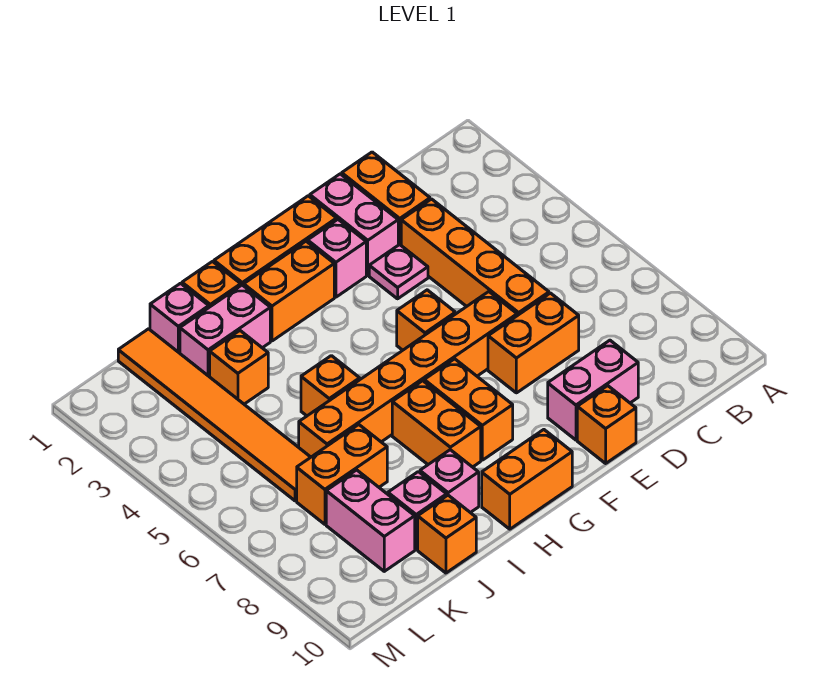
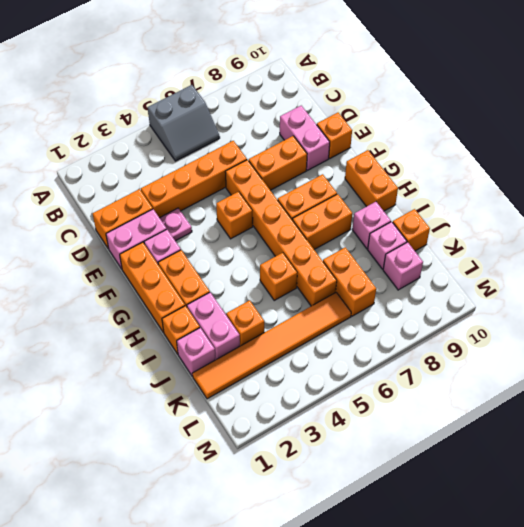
none -> grey 2x2 slope [148,85,220,161]
orange 1x2 brick [488,293,579,393] -> orange 1x2 brick turned to [249,136,307,190]
pink 1x2 brick [326,470,415,571] -> pink 1x1 brick [383,242,423,290]

